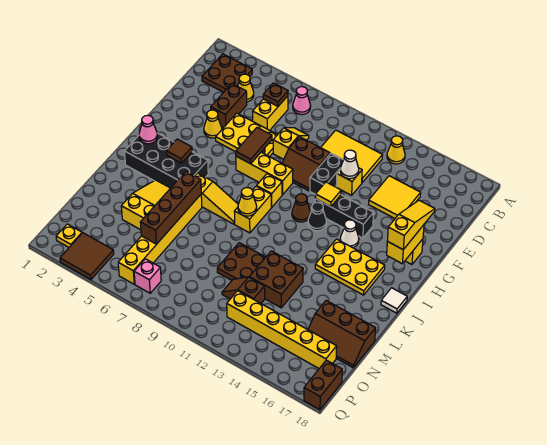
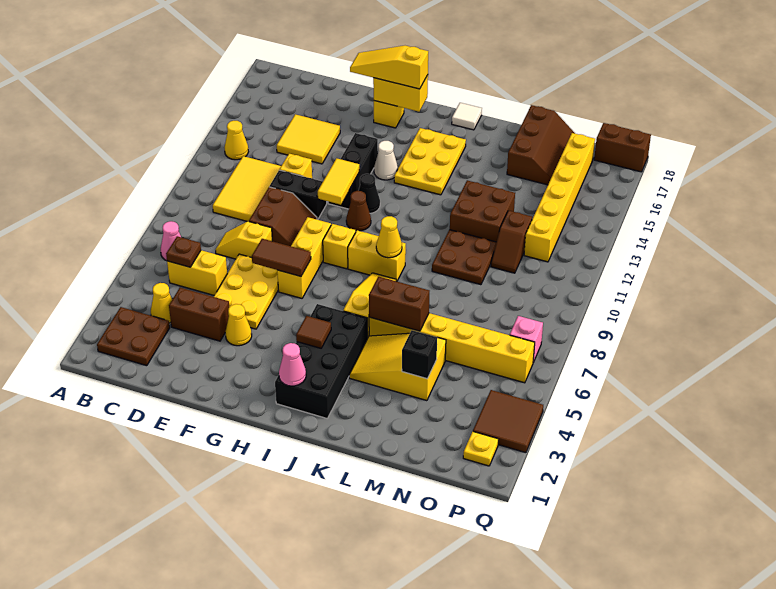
white 1x1 cone [340,150,359,179] -> none
yellow 1x1 tile [315,182,341,207] -> yellow 1x2 tile [318,158,359,205]
brown 1x4 brick [140,171,201,244] -> brown 1x2 brick [369,277,429,331]
none -> black 1x1 brick [402,330,437,379]

